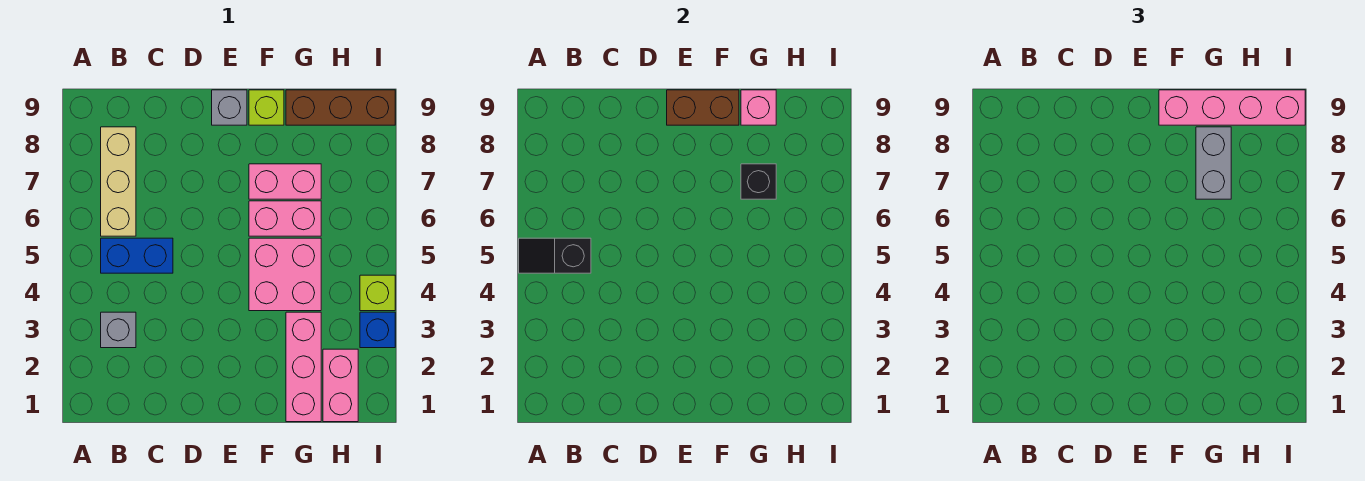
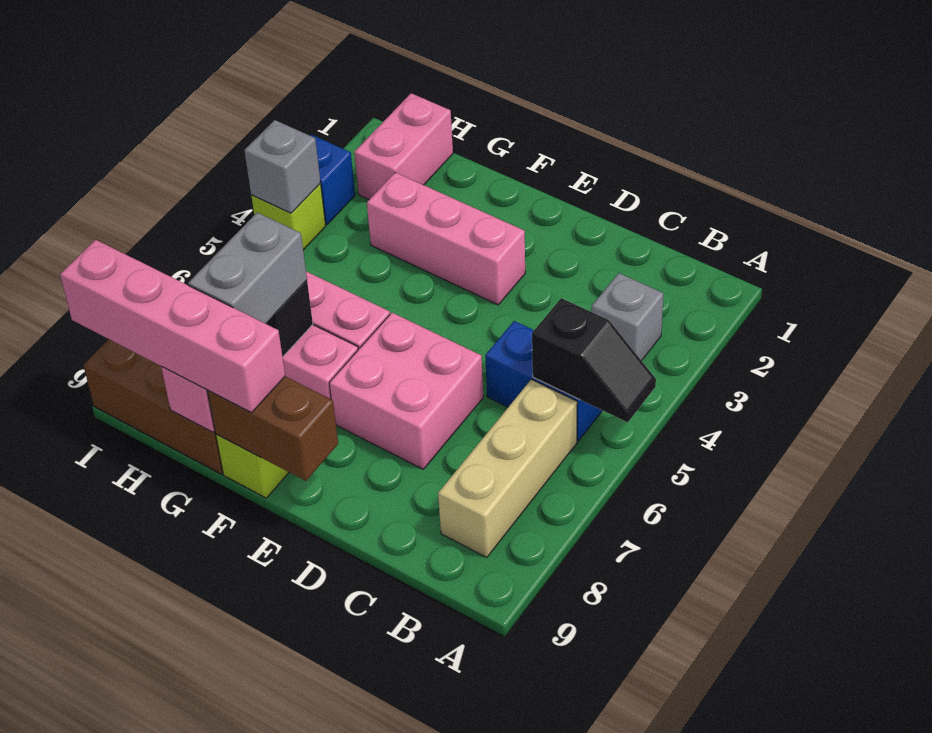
grey 1x1 brick [212,90,247,125] -> grey 1x1 brick moved to [244,120,321,213]
pink 2x2 brick [249,238,321,311] -> pink 2x2 brick moved to [329,313,483,469]
pink 1x3 brick [286,312,321,422] -> pink 1x3 brick turned to [367,172,525,305]

